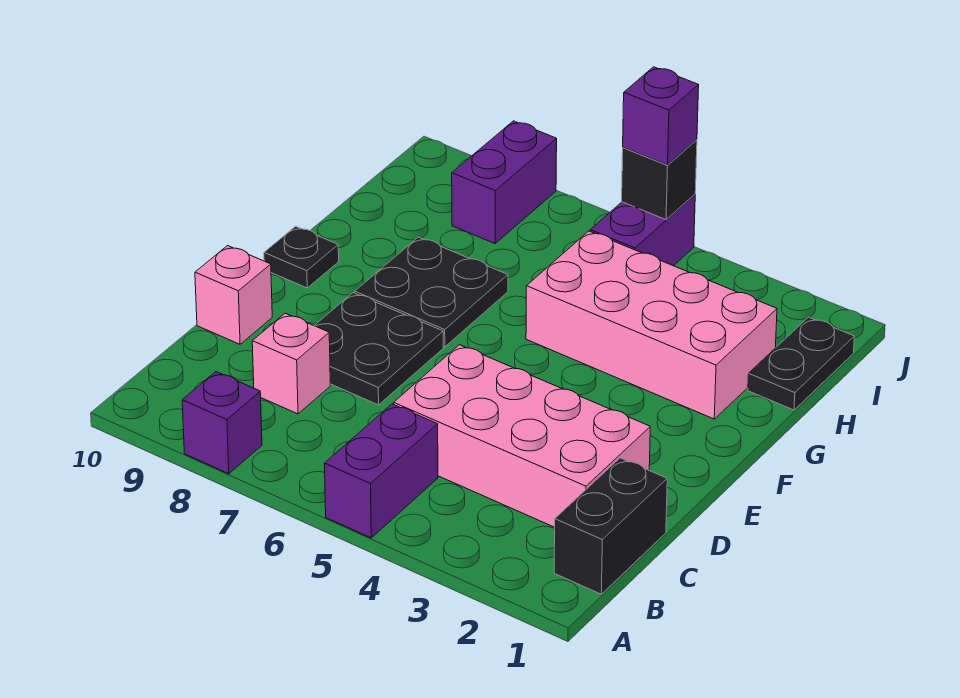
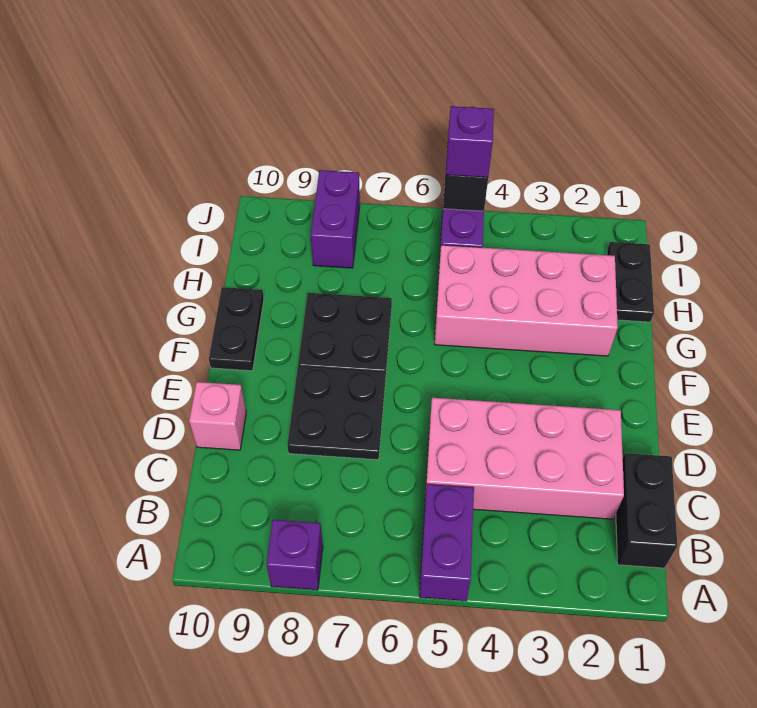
pink 1x1 brick [252,313,330,414] -> none
black 1x1 plate [264,227,339,288] -> black 1x2 plate [209,287,264,371]

